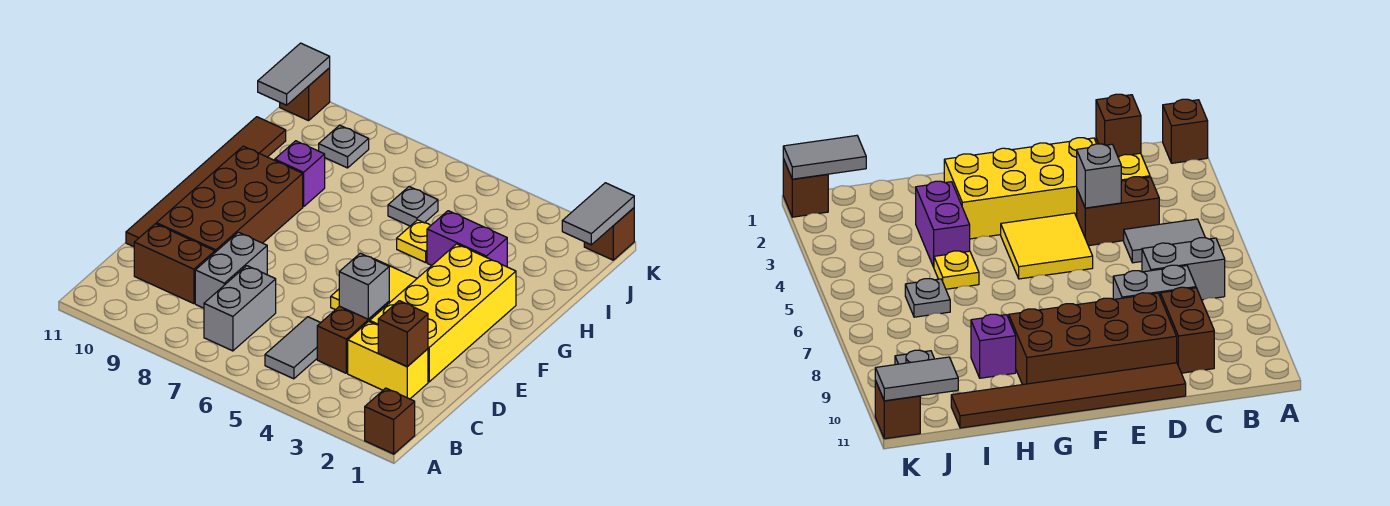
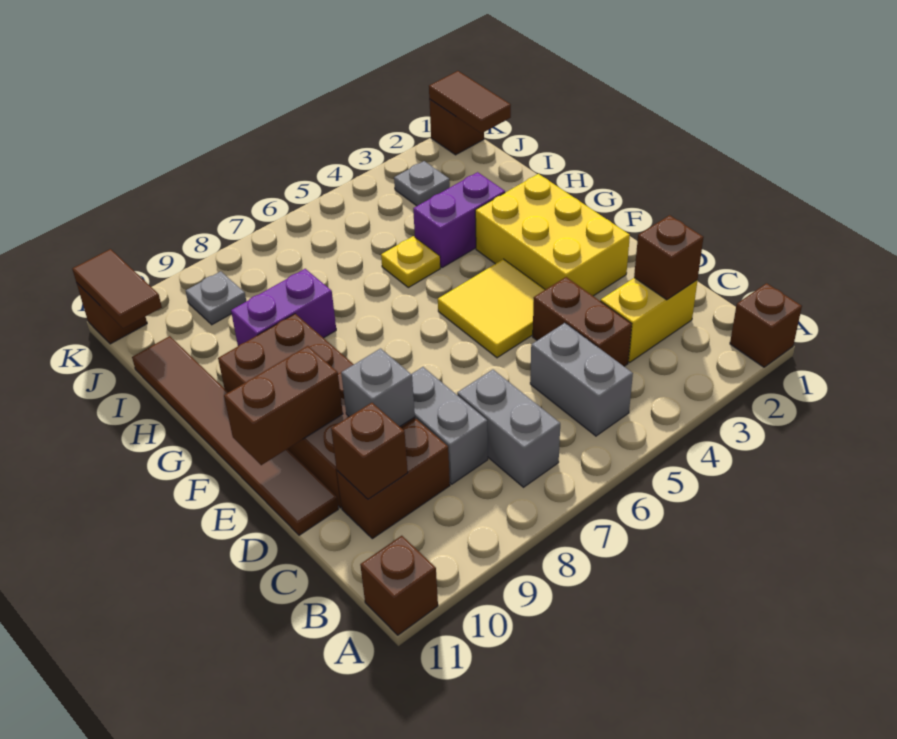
none -> brown 1x1 brick [360,536,438,635]
grey 1x2 tile [265,317,321,379] -> grey 1x2 brick [530,323,633,436]
none -> brown 1x1 brick [331,403,408,499]
yellow 2x4 brick [370,244,516,382] -> yellow 2x3 brick [475,174,630,296]
grey 1x1 brick [339,253,389,319] -> grey 1x1 brick moved to [341,349,415,427]
none -> brown 1x2 brick [224,346,343,465]
purple 1x1 brick [275,141,325,207] -> purple 1x2 brick [231,269,336,346]
grey 1x1 plate [388,187,438,226] -> grey 1x1 plate moved to [394,161,450,206]
grey 1x2 tile [562,183,634,245] -> brown 1x2 tile [429,71,511,133]
grey 1x2 tile [258,43,330,105] -> brown 1x2 tile [72,249,162,328]

